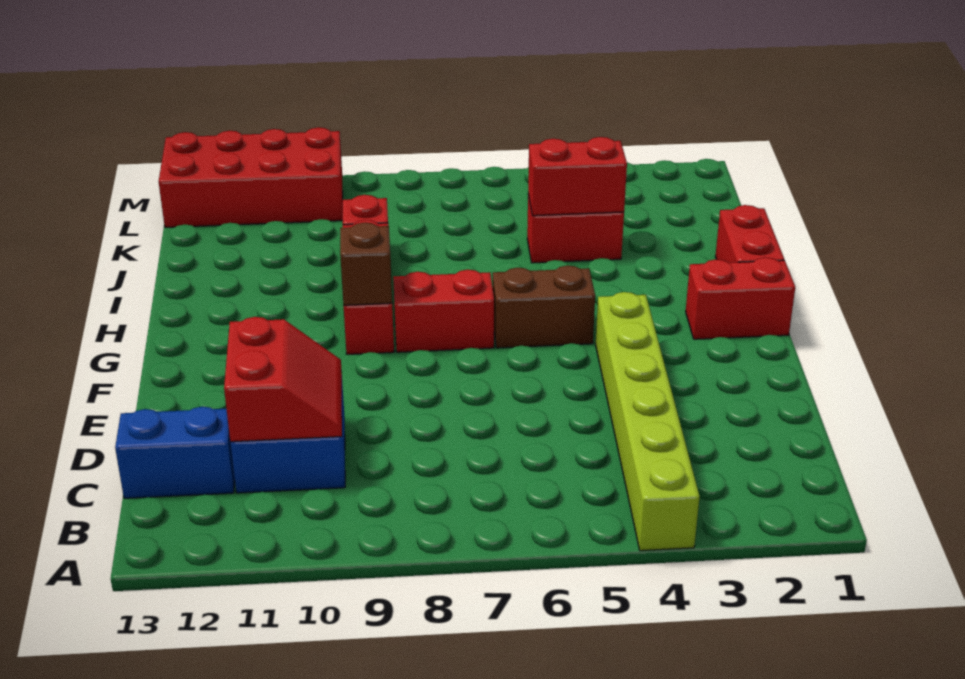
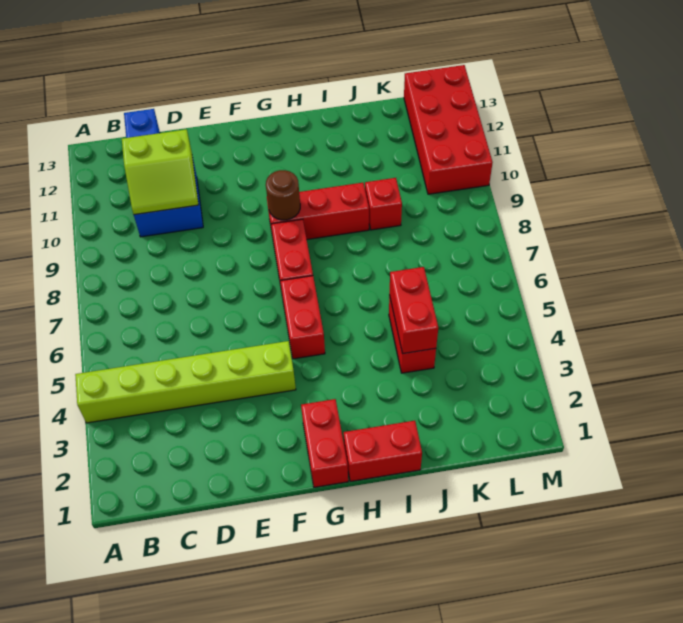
red 2x2 slope [224,317,342,442] -> lime 2x2 slope [122,129,199,215]
brown 1x2 brick [493,266,595,348] -> red 1x2 brick [281,276,325,359]
brown 1x1 brick [340,223,392,305] -> brown 1x1 round brick [266,170,300,220]

